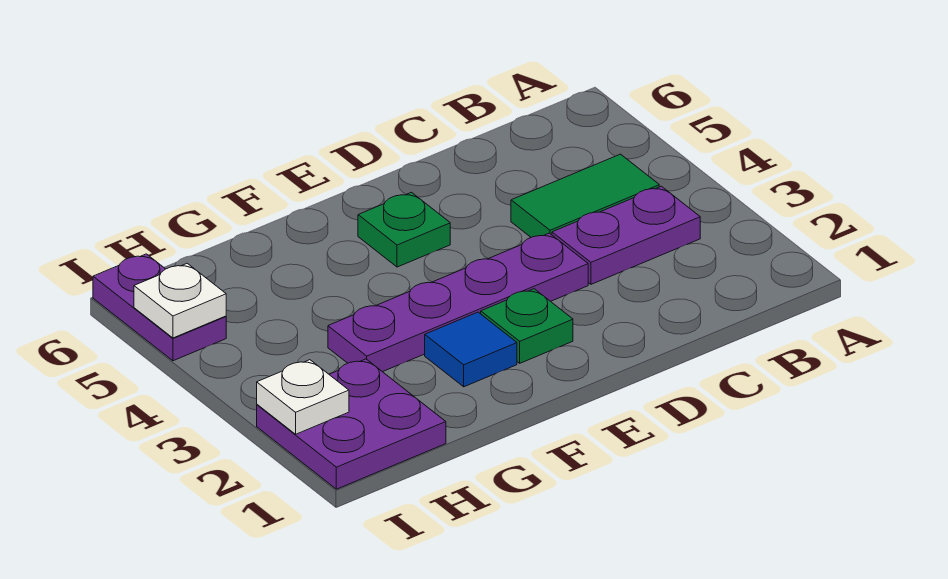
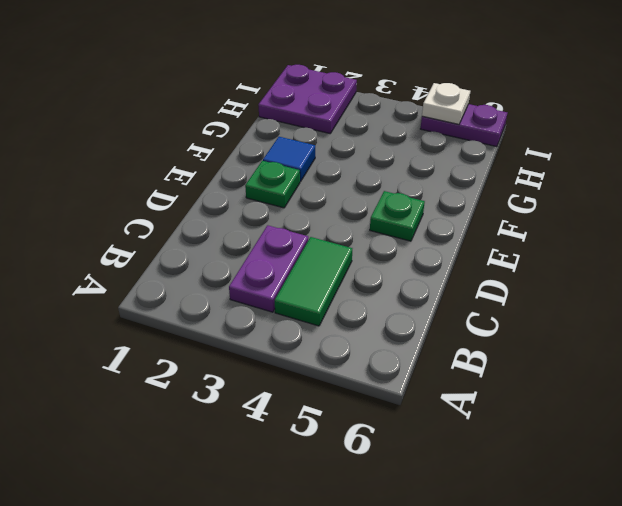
purple 1x4 plate [328,233,588,372] -> none
white 1x1 plate [257,360,349,434] -> none

